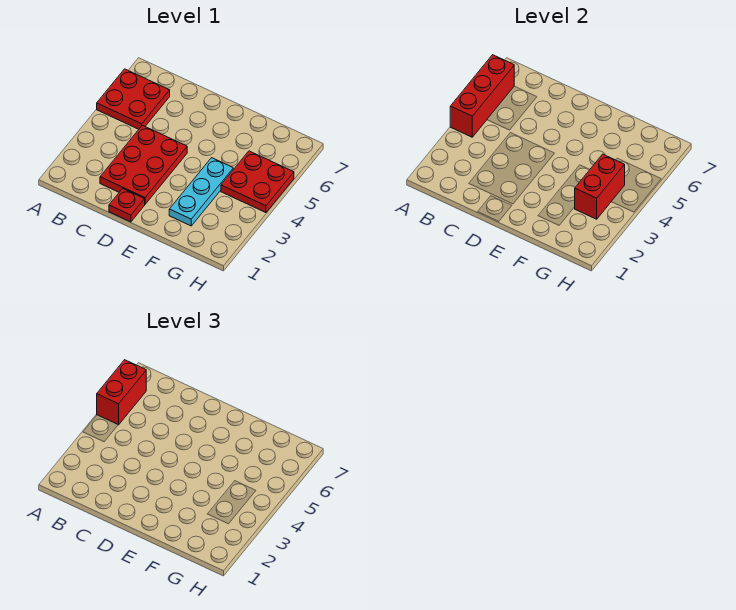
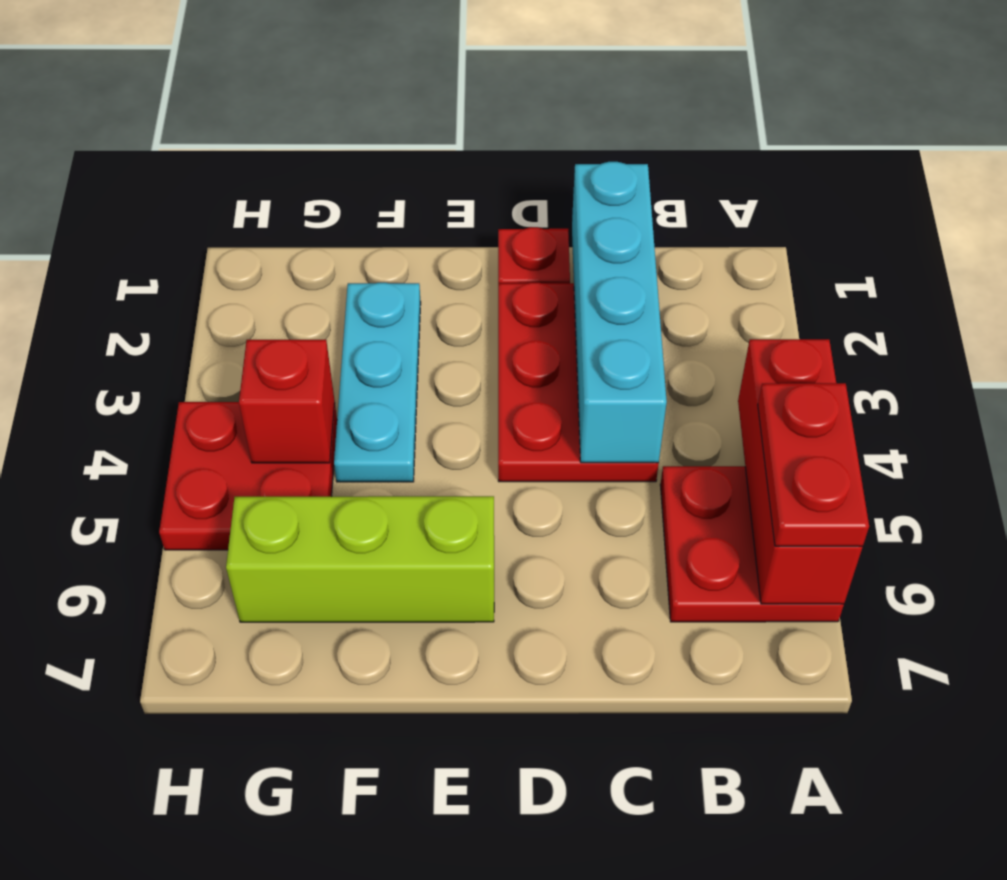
red 1x2 brick [97,360,146,425] -> red 1x2 plate [758,383,869,546]
none -> cyan 1x4 brick [572,162,667,463]
none -> lime 1x3 brick [226,496,494,622]
red 1x2 brick [575,154,625,219] -> red 1x1 brick [239,340,335,463]

